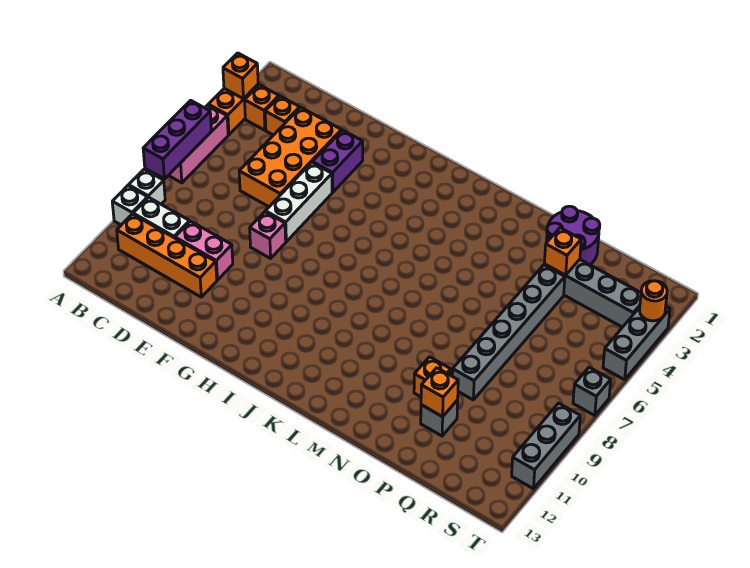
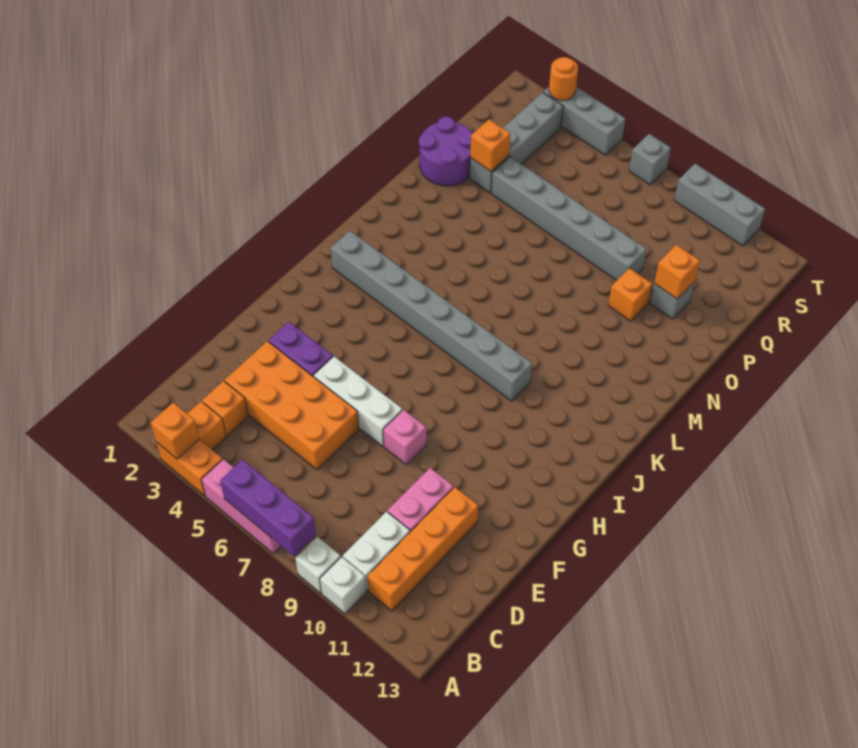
none -> grey 1x8 brick [331,231,532,401]

